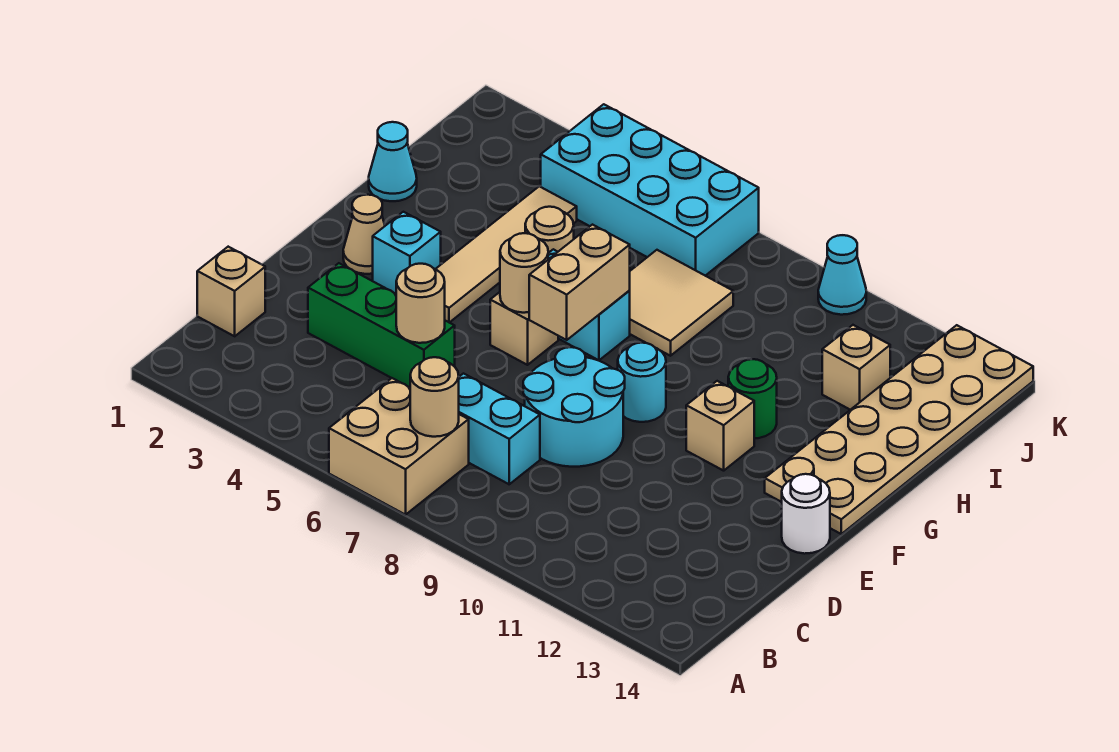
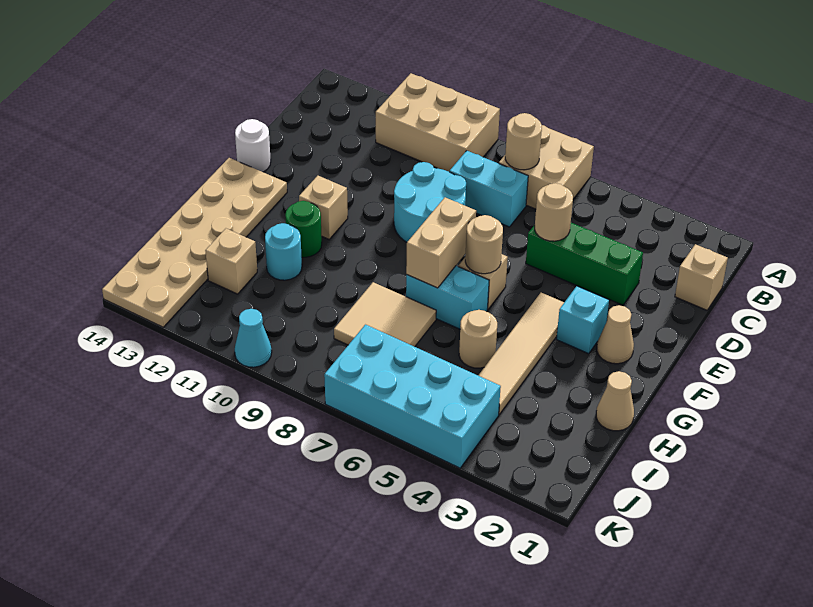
none -> tan 2x3 brick [376,73,500,172]
cyan 1x1 round brick [618,343,666,422] -> cyan 1x1 round brick moved to [265,223,302,280]
cyan 1x1 cone [369,122,417,201] -> tan 1x1 cone [596,371,634,431]

